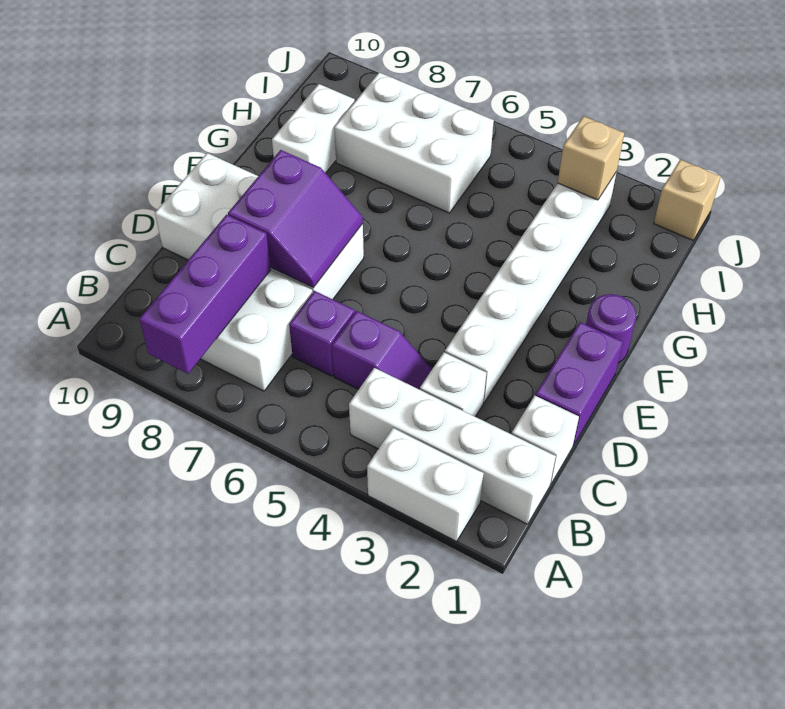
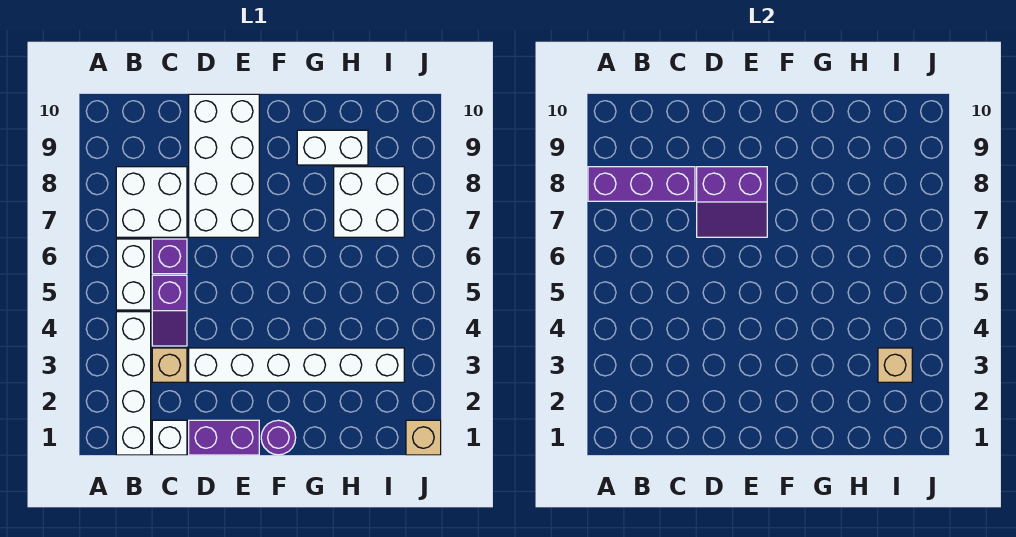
white 1x2 brick [367,428,484,541] -> white 1x2 brick moved to [116,239,151,310]
white 1x1 brick [420,352,486,417] -> tan 1x1 brick [152,348,187,382]
white 2x3 brick [334,72,494,213] -> white 2x2 brick [334,167,404,237]

